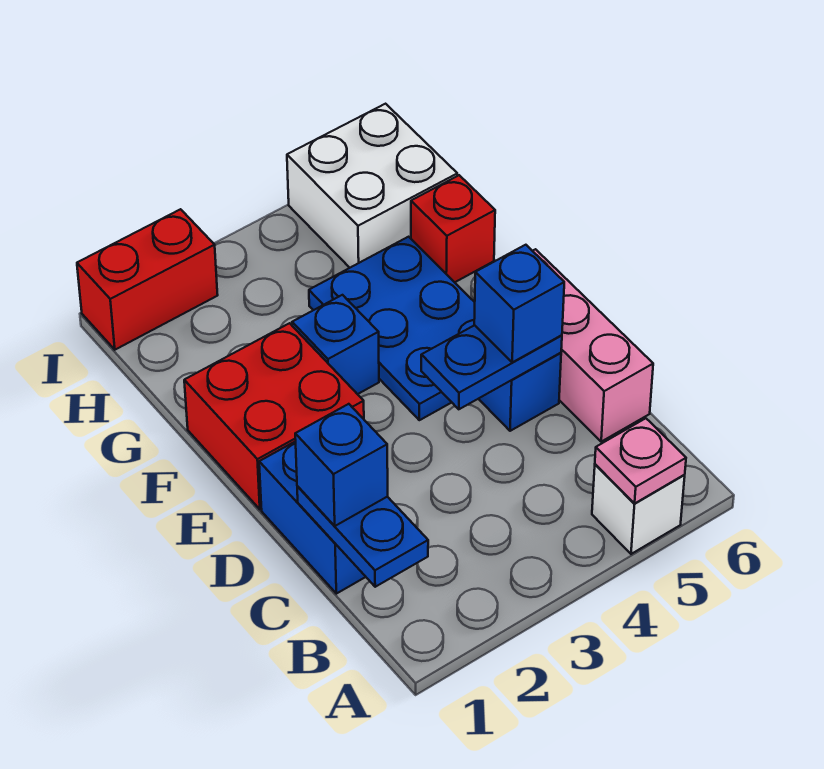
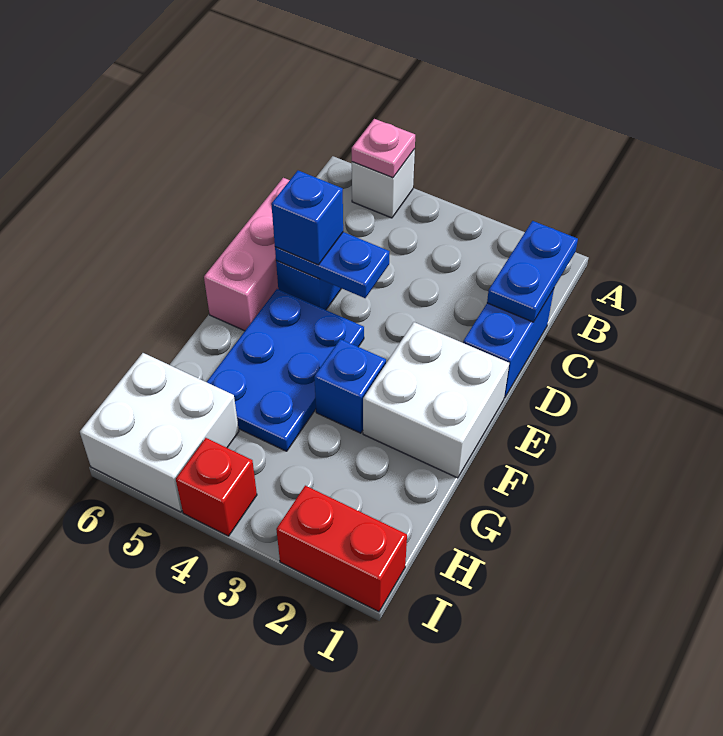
blue 1x1 brick [295,404,388,526] -> none
red 2x2 brick [184,323,364,509] -> white 2x2 brick [363,322,509,478]
red 1x1 brick [411,175,495,282] -> red 1x1 brick moved to [176,438,257,536]

